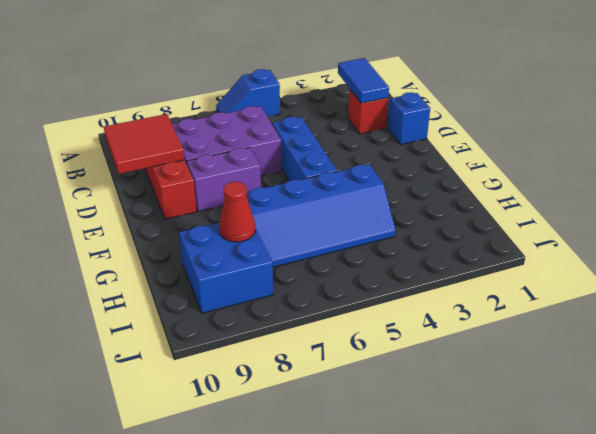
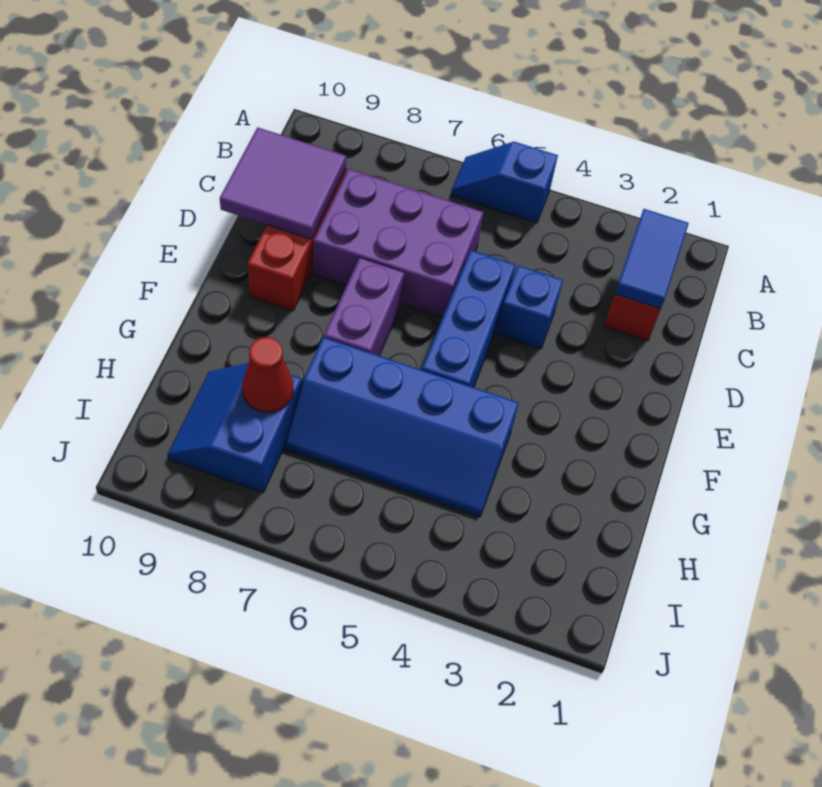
red 2x2 tile [104,114,185,174] -> purple 2x2 tile [220,127,346,239]
blue 1x1 brick [388,92,430,145] -> blue 1x1 brick moved to [497,265,563,349]
purple 1x2 brick [187,147,261,211] -> purple 1x2 brick turned to [324,258,405,356]
blue 2x2 brick [179,223,273,313] -> blue 2x2 slope [167,363,301,493]

